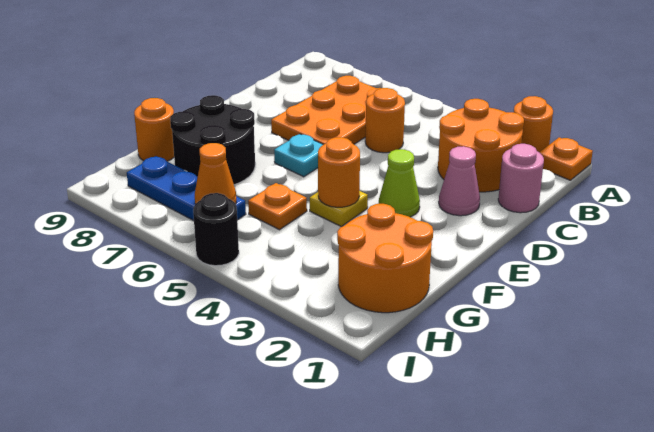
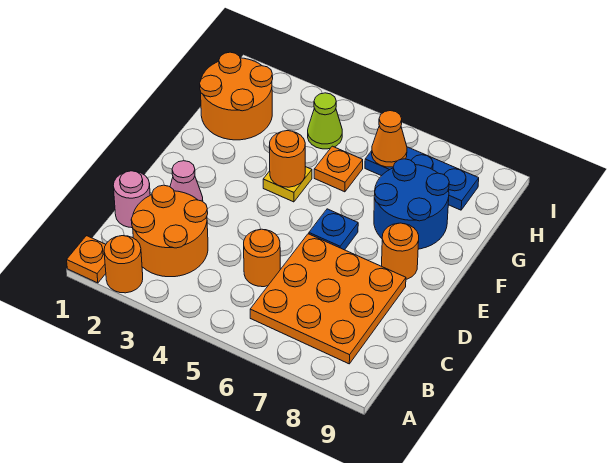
orange 2x3 plate [271,76,380,144] -> orange 3x3 plate [250,234,406,364]
lime 1x1 cone [379,149,420,217] -> lime 1x1 cone moved to [308,93,342,149]
cyan 1x1 plate [274,134,323,177] -> blue 1x1 plate [309,209,358,250]
black 2x2 round brick [170,95,255,185] -> blue 2x2 round brick [374,159,449,249]
orange 1x1 round brick [134,98,174,161] -> orange 1x1 round brick moved to [382,223,419,279]
black 1x1 round brick [193,193,239,266] -> none

